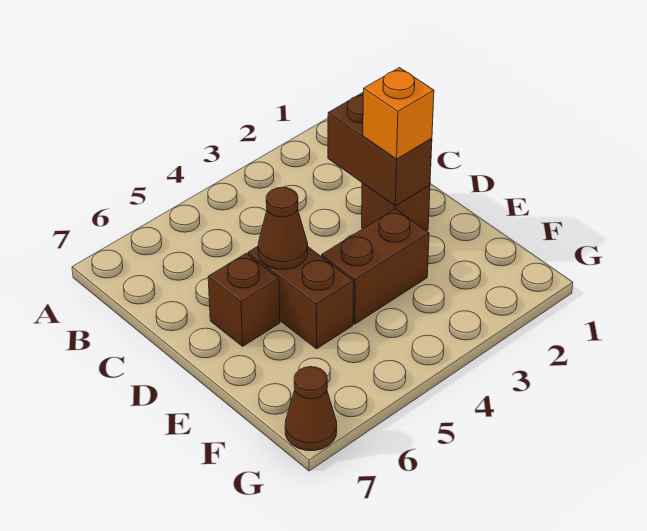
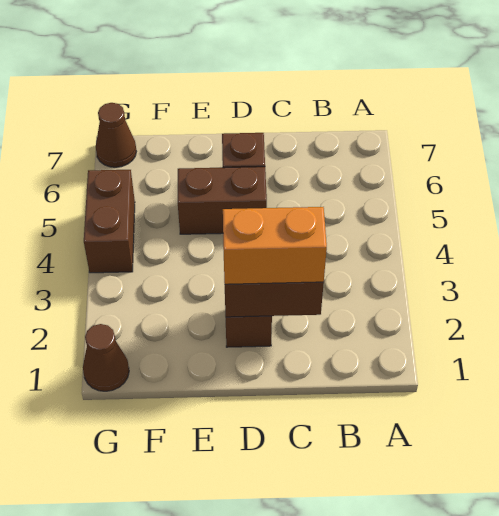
orange 1x1 brick [363,68,434,159] -> orange 1x2 brick [223,207,327,284]
brown 1x1 cone [258,187,308,270] -> brown 1x1 cone moved to [83,324,129,391]
brown 1x2 brick [322,209,429,324] -> brown 1x2 brick moved to [84,170,135,273]

